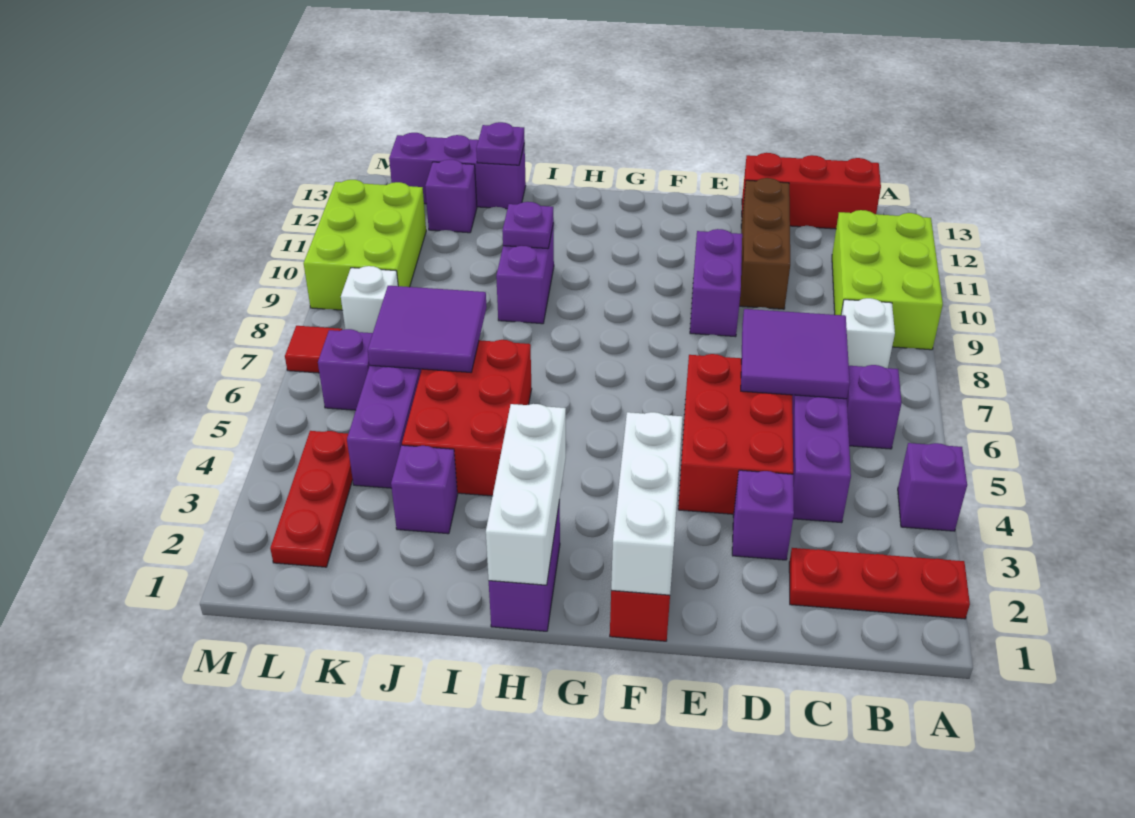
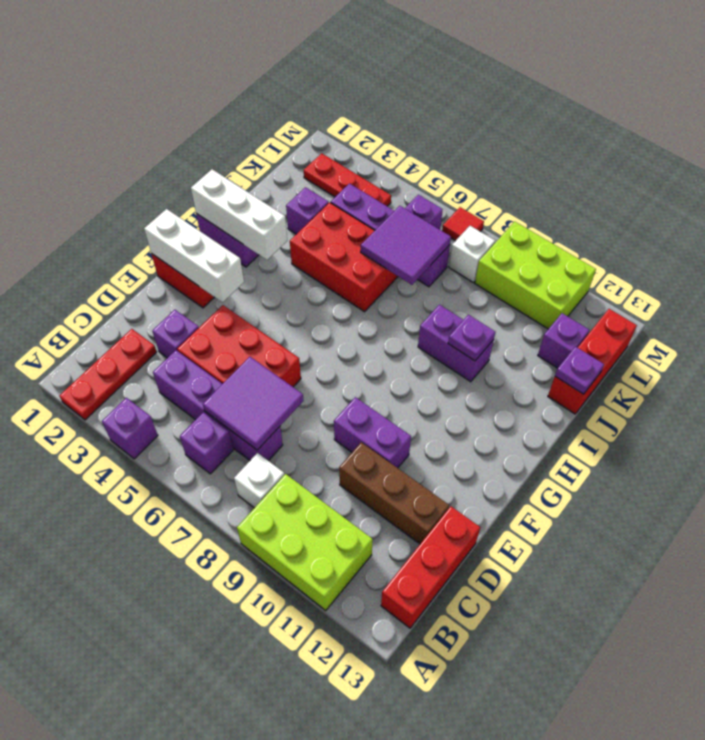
purple 1x3 brick [389,133,526,209] -> red 1x3 brick [548,309,637,414]

